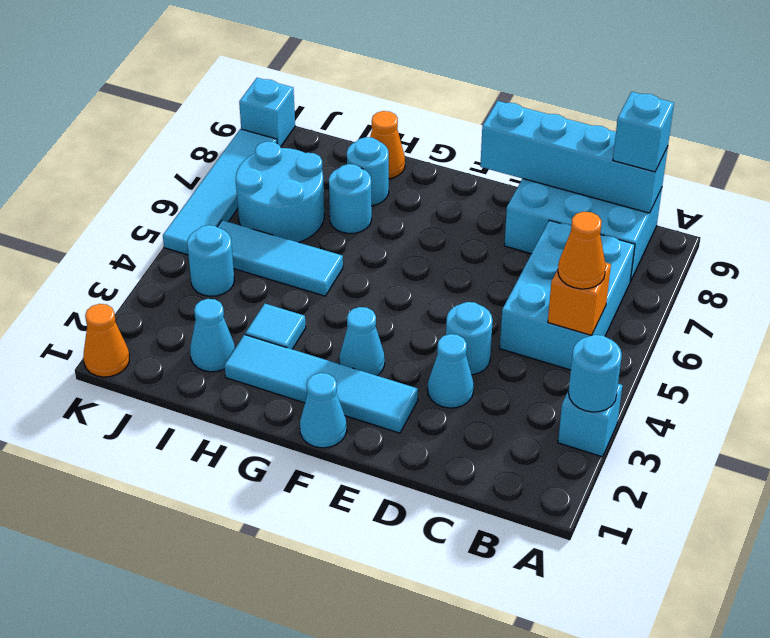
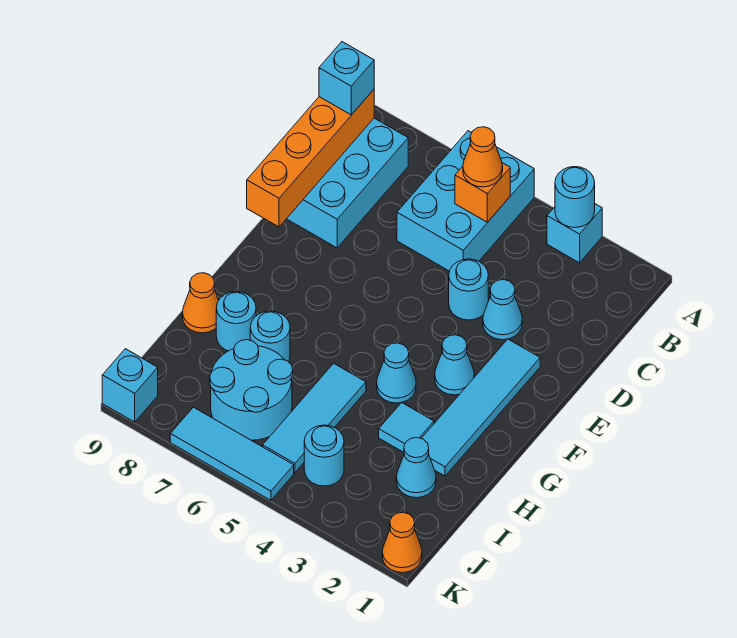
cyan 2x3 brick [500,220,635,370] -> cyan 2x3 brick turned to [397,131,534,271]
cyan 1x4 brick [480,101,668,213] -> orange 1x4 brick [247,90,374,227]
cyan 1x1 cone [300,373,347,448] -> cyan 1x1 cone moved to [377,343,416,403]
cyan 1x4 tile [163,129,277,255] -> cyan 1x3 tile [170,407,294,500]

